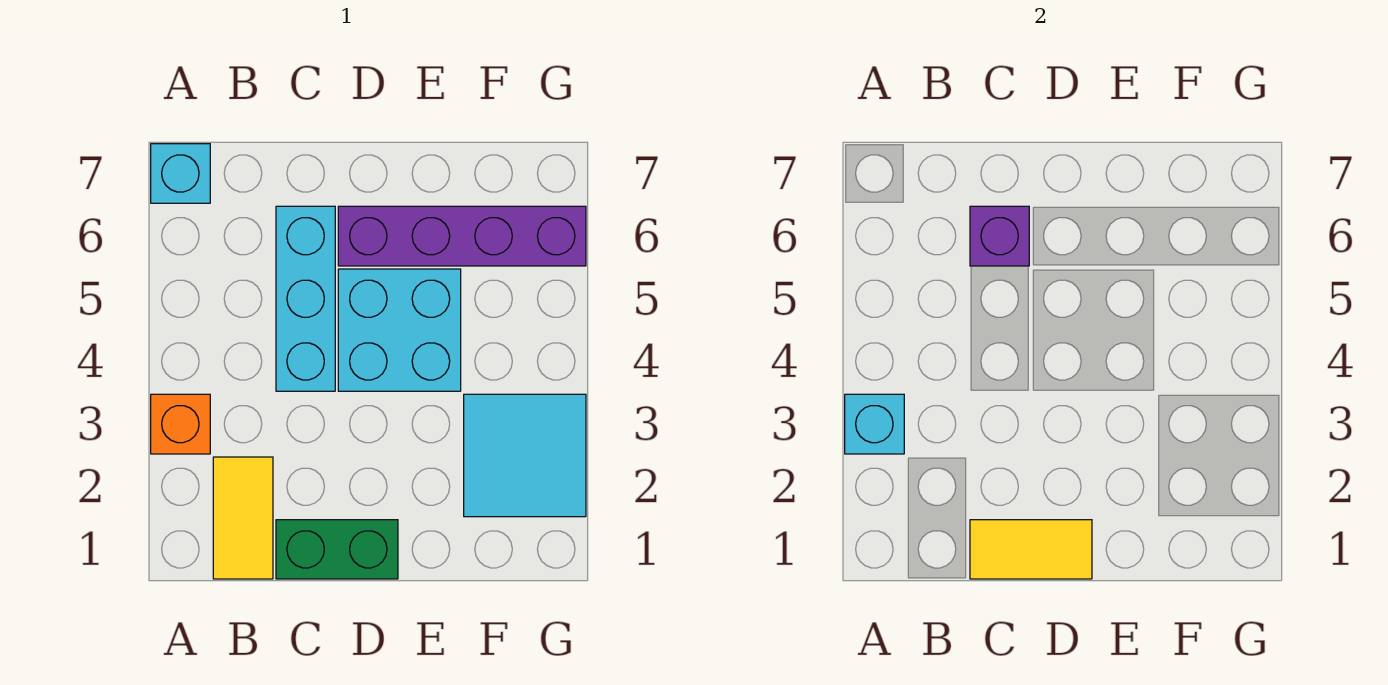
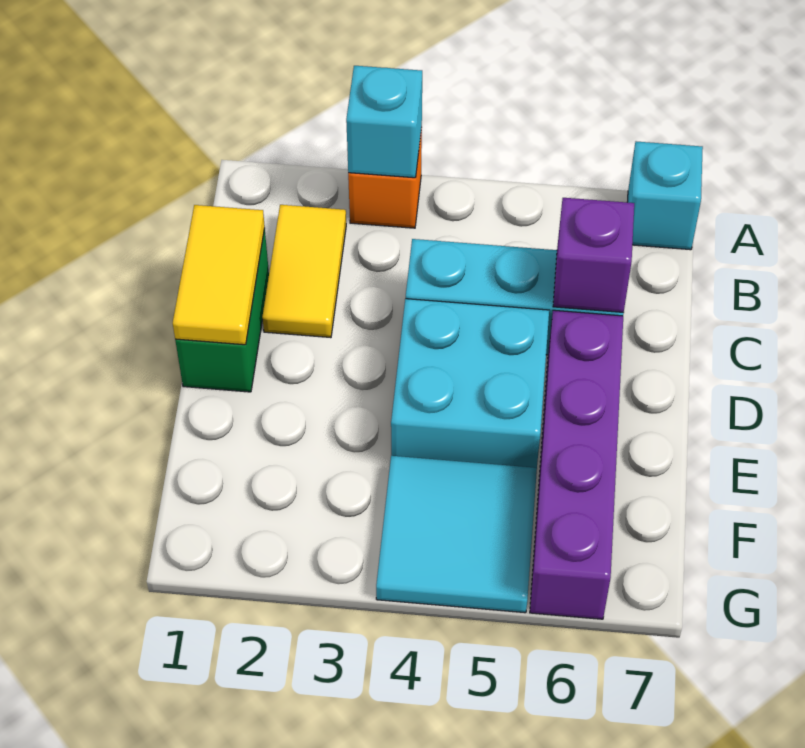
yellow 1x2 tile [213,457,273,579] -> yellow 1x2 tile turned to [262,205,346,338]
cyan 2x2 tile [464,394,586,517] -> cyan 2x2 tile moved to [376,456,537,613]

